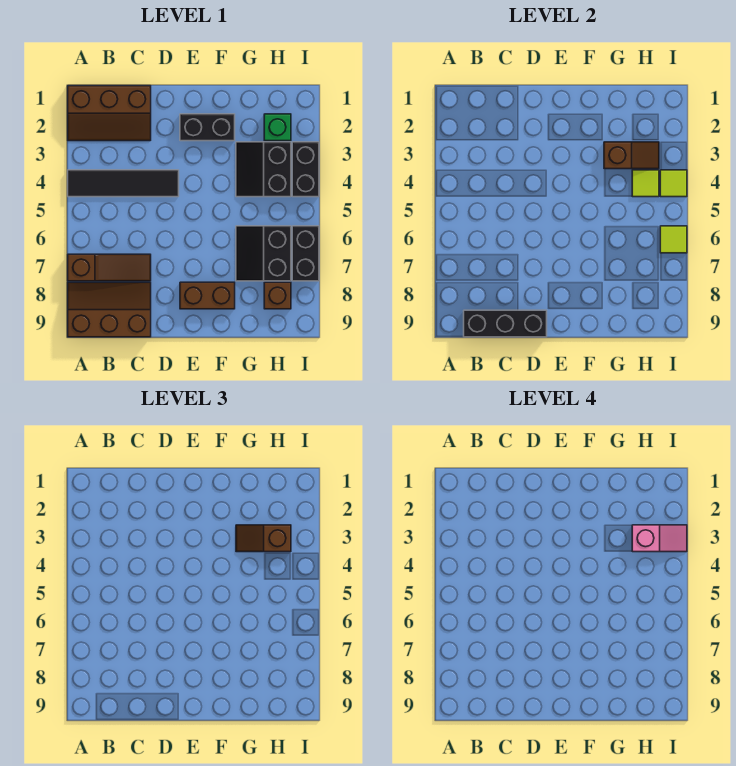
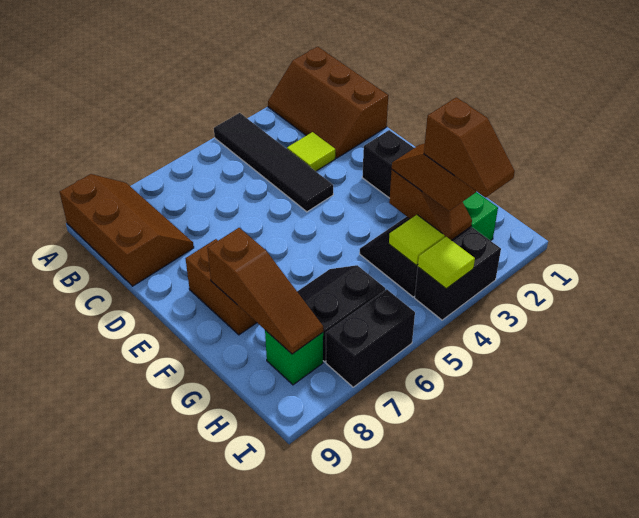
brown 1x3 slope [68,254,151,281] -> brown 1x3 slope moved to [207,228,323,354]
black 1x3 brick [464,310,547,337] -> none
pink 1x2 slope [632,525,687,552] -> brown 1x2 slope [424,97,515,197]
brown 1x1 brick [264,282,291,309] -> green 1x1 brick [265,330,323,385]
lime 1x1 tile [660,226,687,253] -> lime 1x1 tile moved to [287,132,335,171]

